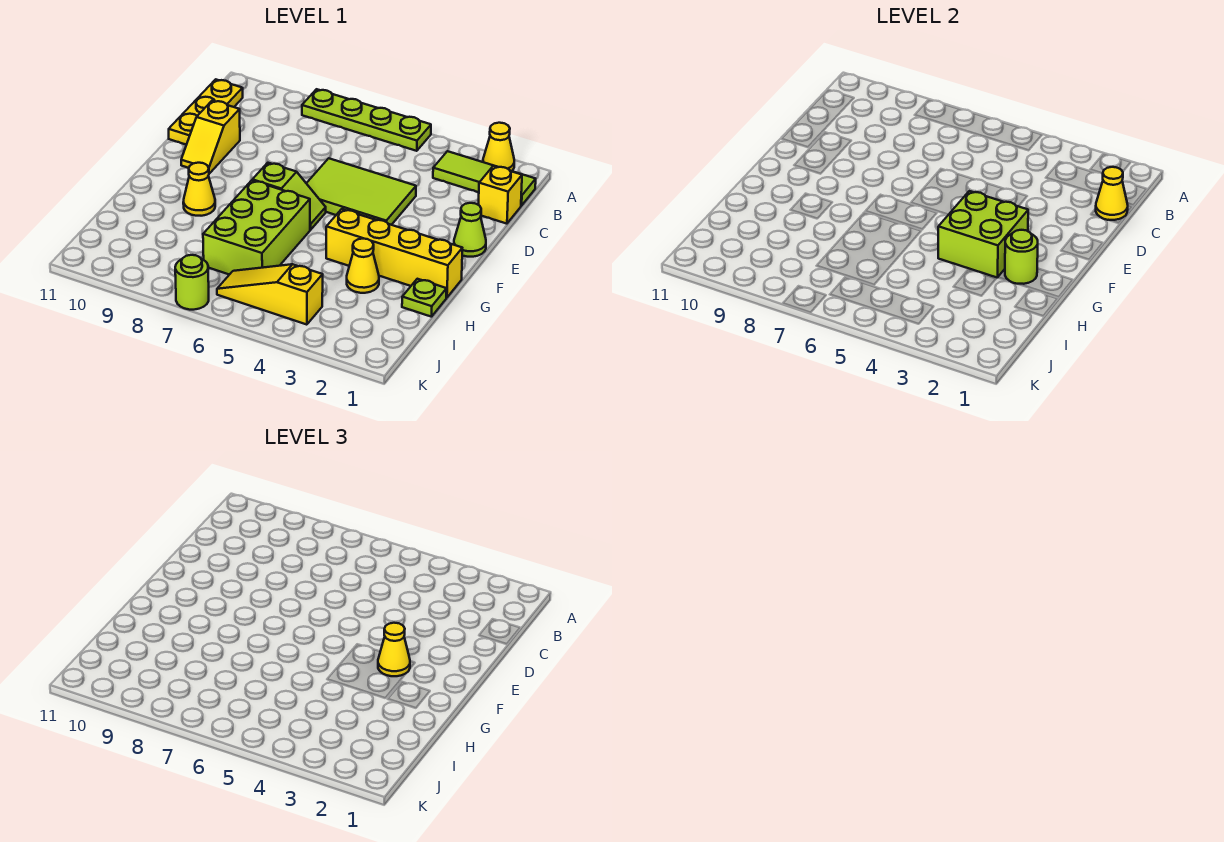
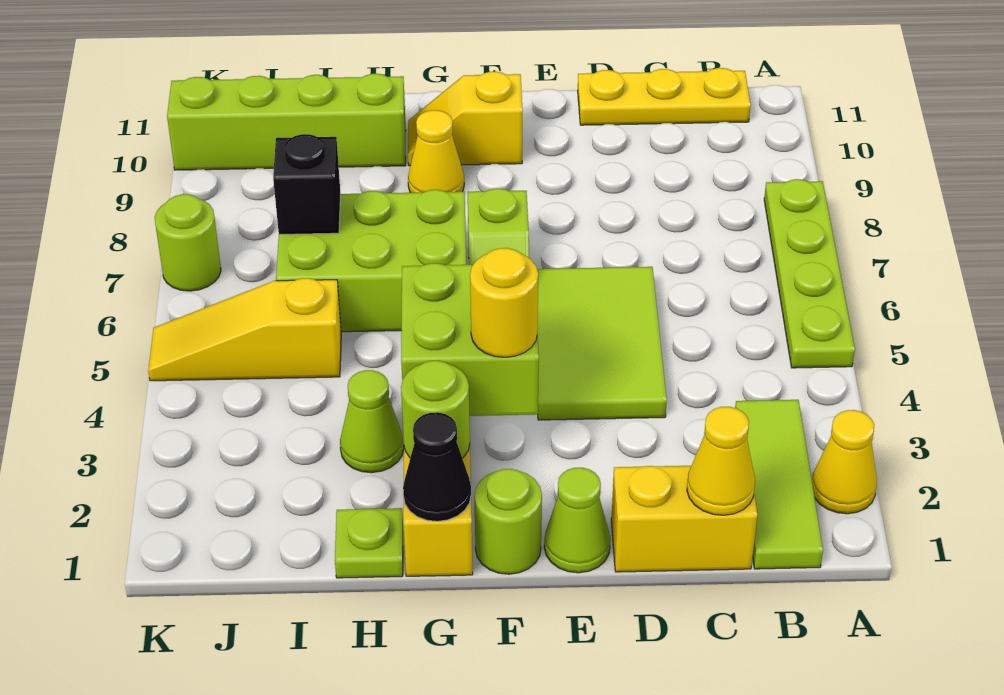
yellow 1x1 brick [478,166,522,224] -> yellow 1x2 brick [611,466,757,572]
yellow 1x2 slope [181,100,240,174] -> yellow 1x2 slope moved to [408,72,523,166]
none -> lime 1x1 round brick [474,469,542,574]
yellow 1x1 cone [378,623,410,676] -> yellow 1x1 round brick [470,248,538,357]
none -> black 1x1 cone [403,412,471,521]
yellow 1x1 cone [347,239,379,293] -> lime 1x1 cone [340,370,404,473]
none -> lime 1x4 brick [167,74,406,170]
none -> black 1x1 brick [273,134,340,234]
yellow 1x3 slope [217,264,323,325] -> yellow 1x3 slope turned to [148,278,341,381]

